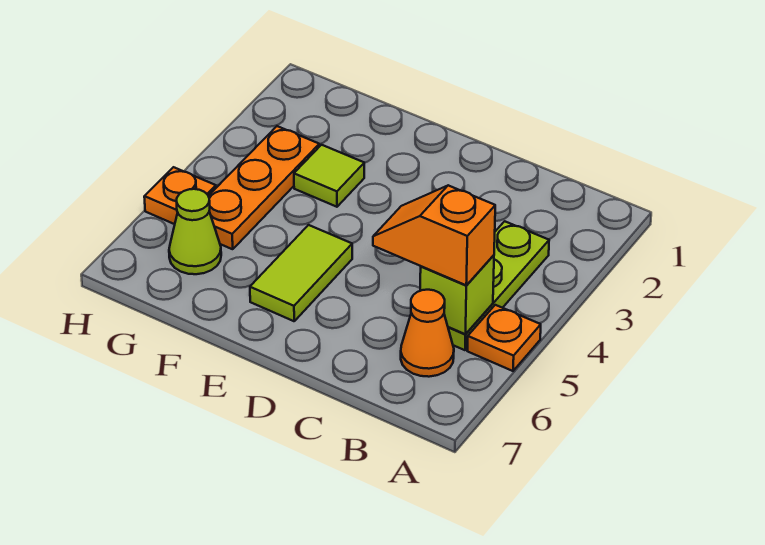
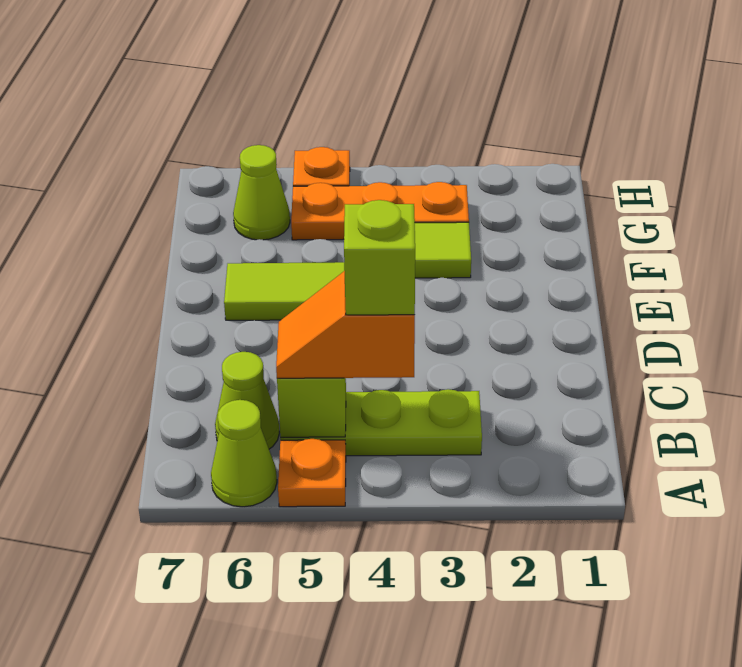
none -> lime 1x1 cone [211,400,277,507]
none -> lime 1x1 brick [344,200,415,315]
orange 1x2 slope [373,185,495,285] -> orange 1x2 slope turned to [276,271,415,378]
orange 1x1 cone [401,290,454,377] -> lime 1x1 cone [215,352,279,449]

